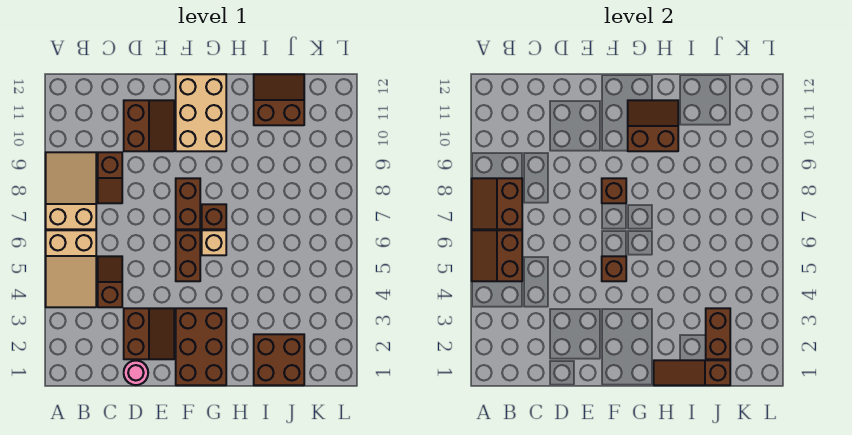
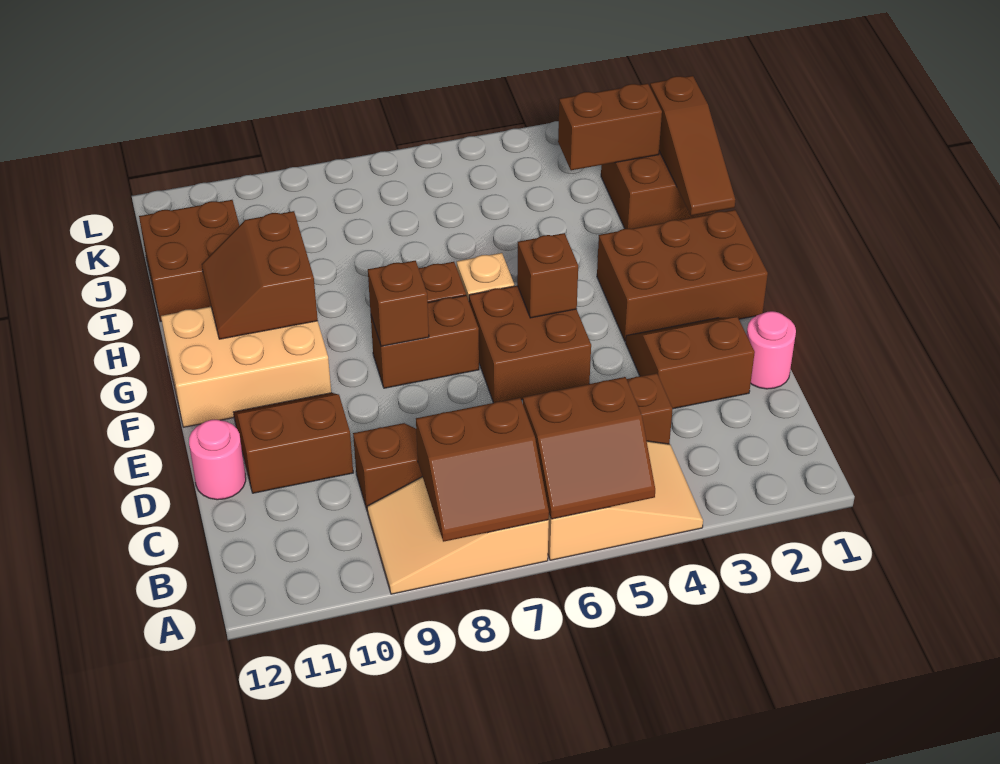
none -> pink 1x1 round brick [189,420,246,500]
brown 1x2 brick [176,230,200,281] -> brown 2x2 brick [469,286,591,403]
brown 2x2 slope [254,74,304,125] -> brown 2x2 brick [139,200,239,322]

